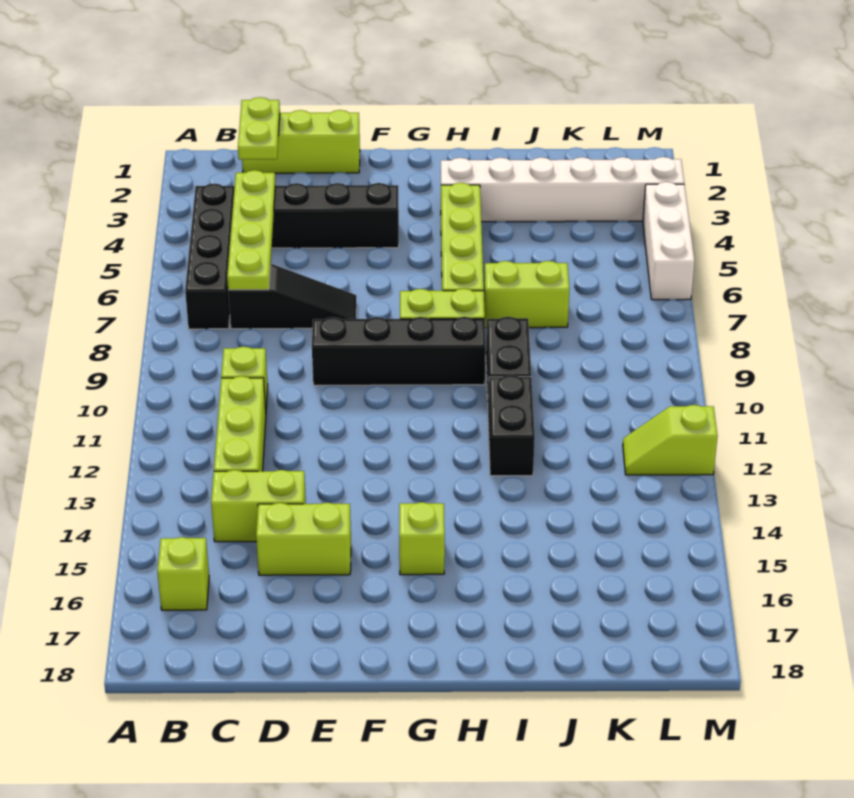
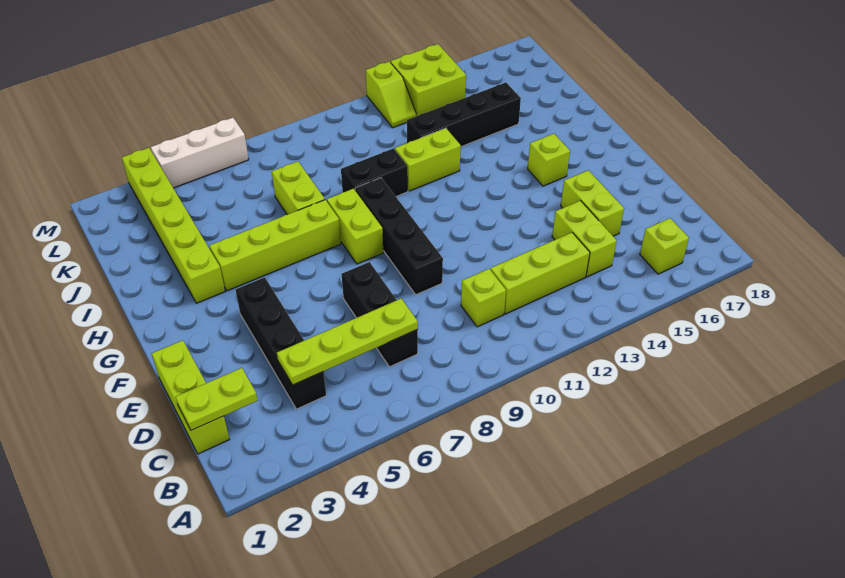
black 1x4 brick [185,184,235,329] -> black 1x4 brick moved to [407,83,521,147]
black 1x3 slope [228,264,356,329] -> black 1x3 brick [341,262,418,367]
white 1x6 brick [441,157,684,222] -> lime 1x6 brick [122,148,225,303]
black 1x2 brick [488,375,535,476] -> lime 1x2 brick [395,128,461,191]
none -> lime 2x2 brick [391,44,466,116]

